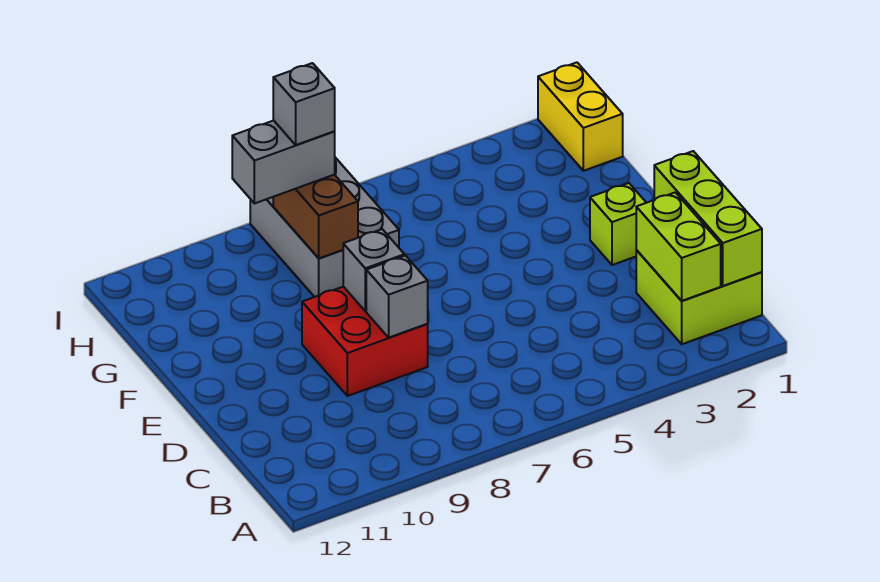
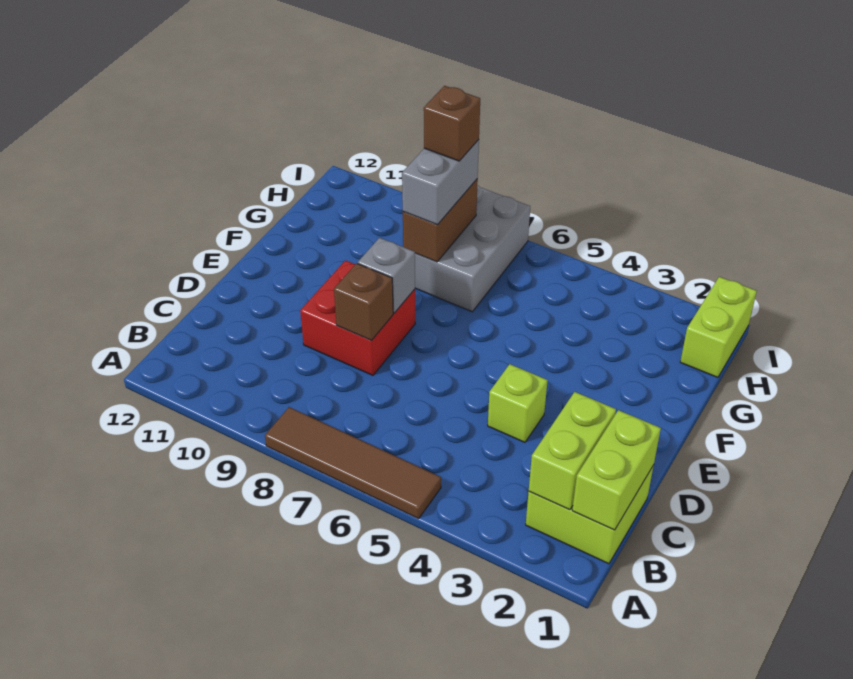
none -> brown 1x4 tile [265,407,441,519]
lime 1x3 brick [654,151,762,286] -> lime 1x2 brick [572,410,661,530]
grey 1x1 brick [366,256,428,337] -> brown 1x1 brick [334,263,393,341]
lime 1x1 brick [590,183,646,265] -> lime 1x1 brick moved to [488,364,548,442]
yellow 1x2 brick [538,62,623,171] -> lime 1x2 brick [680,277,757,377]
grey 1x2 brick [232,121,335,204] -> grey 1x2 brick turned to [402,140,479,225]
grey 1x1 brick [273,63,335,145] -> brown 1x1 brick [424,86,480,161]

